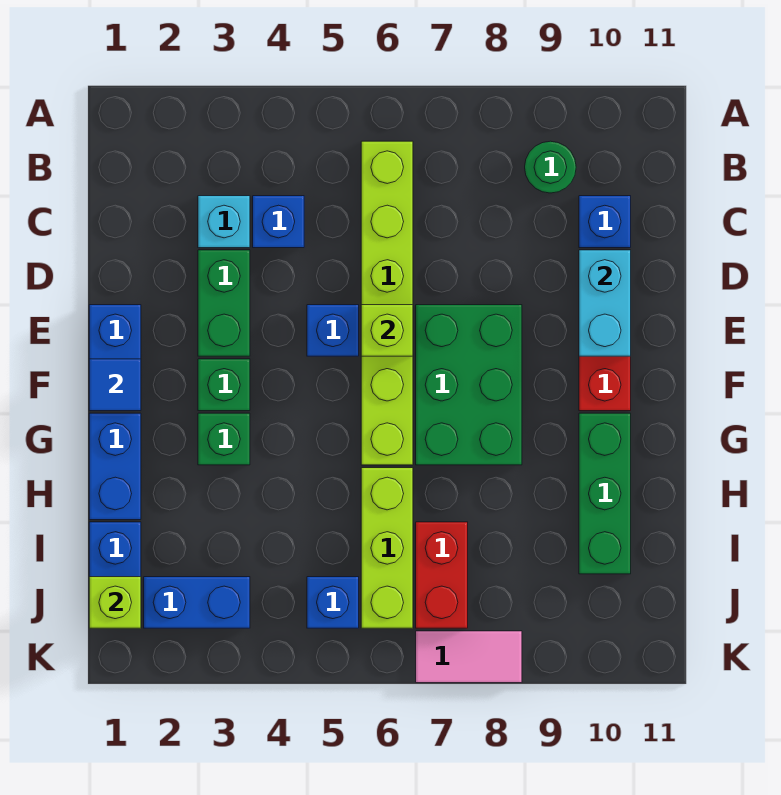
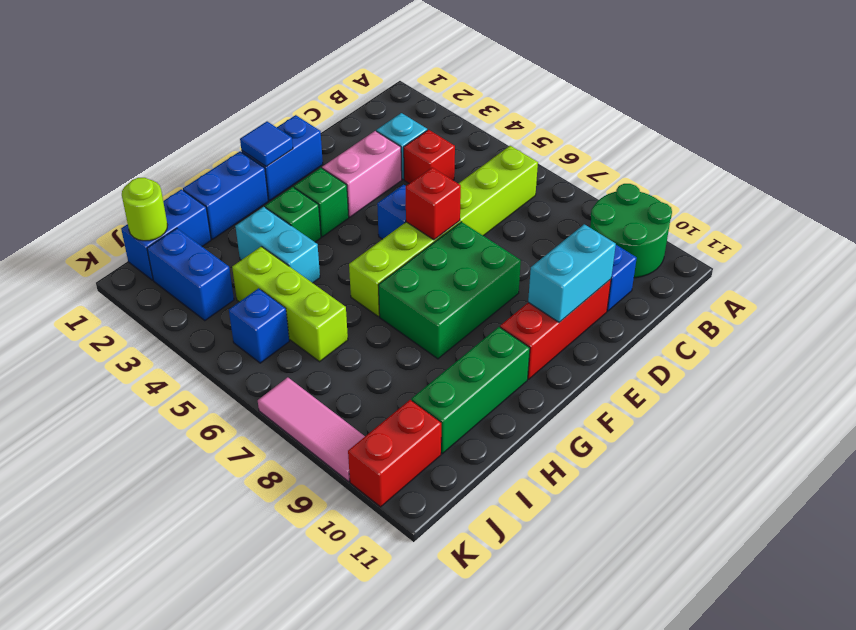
green 1x1 round brick [525,141,576,193] -> green 2x2 round brick [590,184,672,278]
blue 1x1 brick [253,196,304,248] -> red 1x1 brick [404,130,455,184]
green 1x2 brick [198,250,250,356] -> pink 1x2 brick [322,131,402,217]
lime 1x1 brick [361,305,413,356] -> red 1x1 brick [406,167,461,240]
none -> cyan 1x2 brick [235,207,320,283]
lime 1x3 brick [361,468,413,628] -> lime 1x3 brick turned to [232,247,348,362]
red 1x2 brick [416,522,468,628] -> red 1x2 brick moved to [348,400,441,507]
lime 1x1 brick [89,577,141,628] -> lime 1x1 round brick [122,178,167,241]
pink 1x2 tile [416,631,522,683] -> pink 1x3 tile [258,377,365,481]

